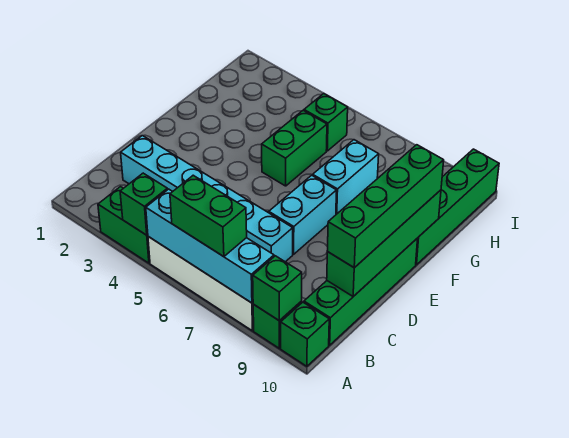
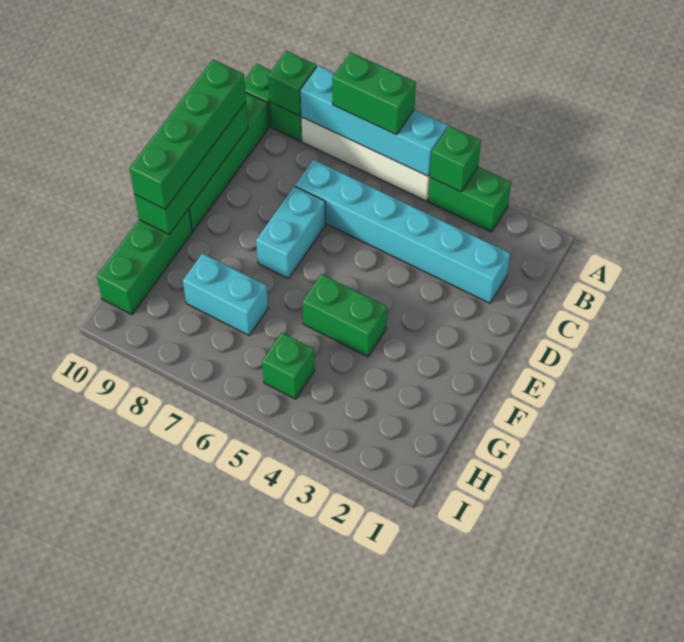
green 1x2 brick [262,111,327,186] -> green 1x2 brick turned to [303,274,387,357]
cyan 1x2 brick [313,140,379,214] -> cyan 1x2 brick turned to [183,253,268,335]
green 1x4 brick [416,149,499,265] -> green 1x3 brick [97,209,192,315]

